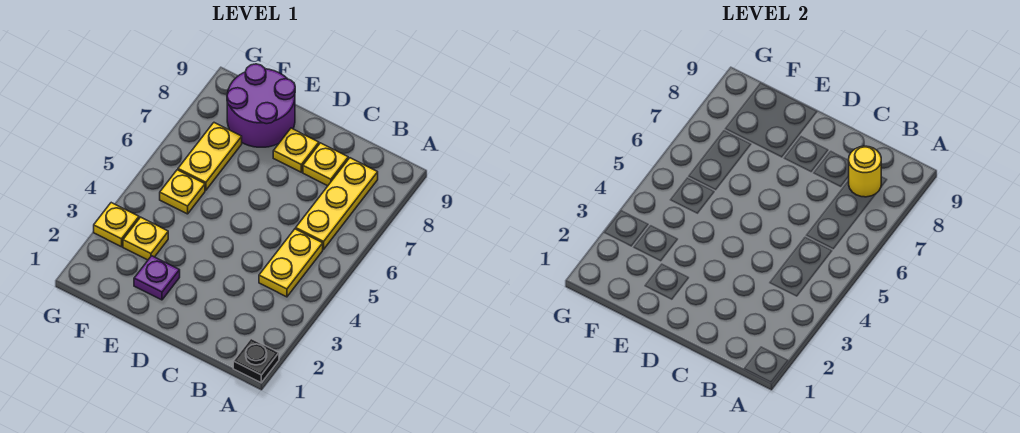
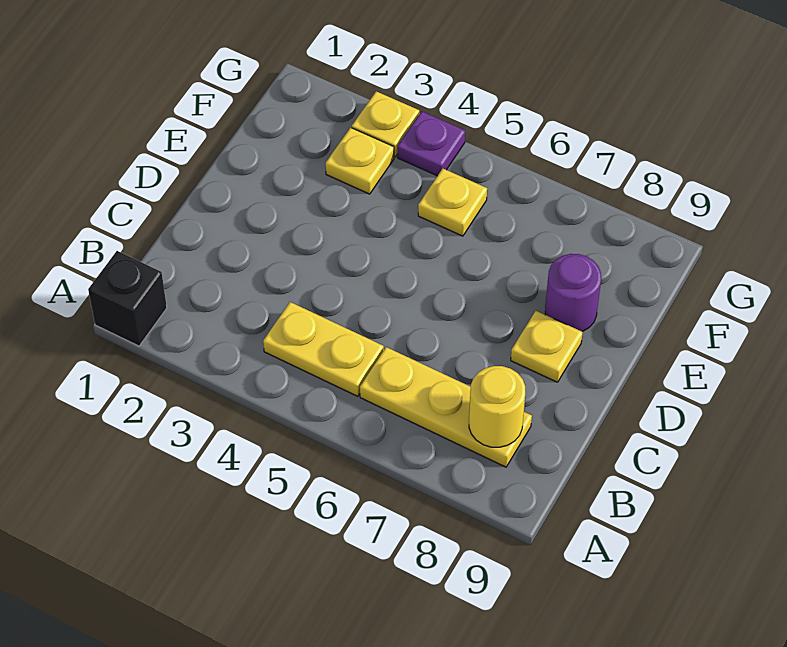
black 1x1 plate [233,339,279,383] -> black 1x1 brick [88,251,167,346]
yellow 1x1 plate [303,143,348,186] -> none
purple 1x1 plate [134,256,180,300] -> purple 1x1 plate moved to [397,111,465,176]
purple 2x2 round brick [227,64,295,147] -> purple 1x1 round brick [545,254,601,332]
yellow 1x2 plate [178,123,242,190] -> none

